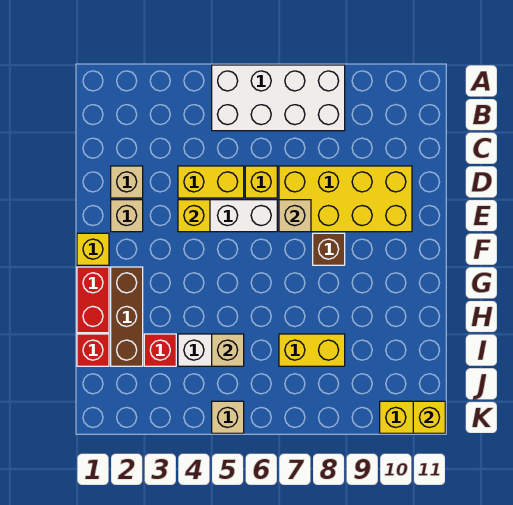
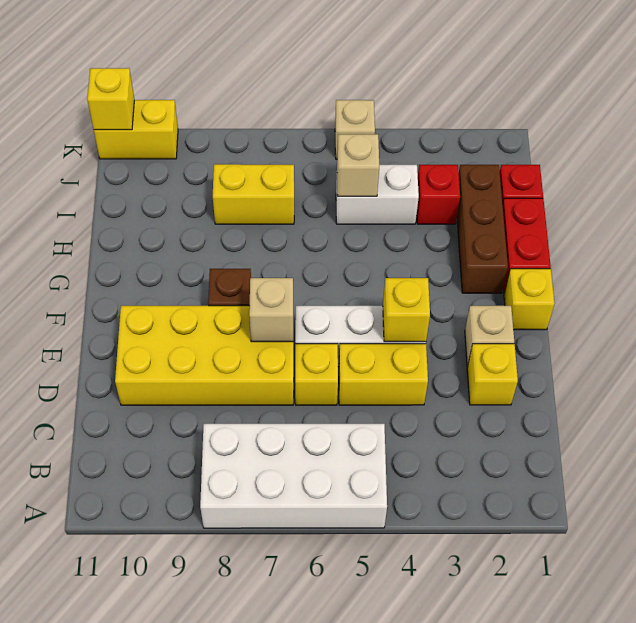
tan 1x1 brick [111,166,143,198] -> yellow 1x1 brick [467,344,518,405]

